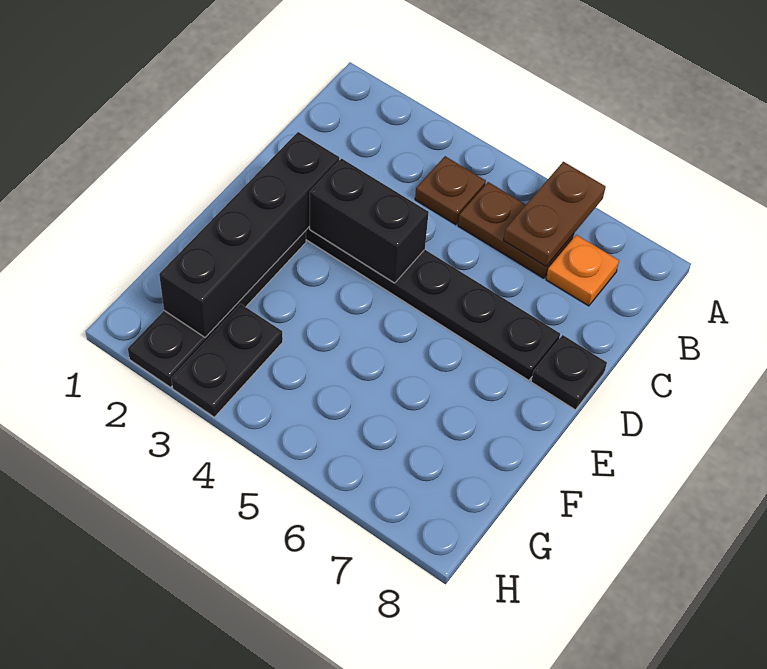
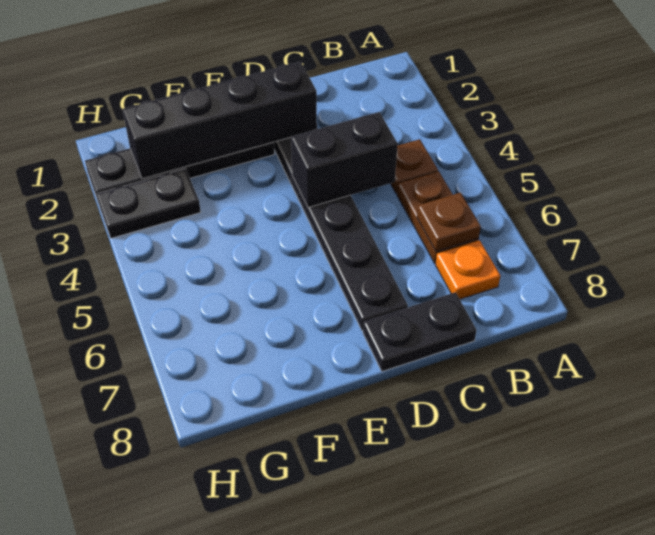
brown 1x2 plate [504,162,606,266] -> brown 1x1 plate [417,193,481,251]
black 1x2 brick [310,159,429,283] -> black 1x2 brick turned to [291,112,397,207]
black 1x1 plate [531,335,607,410] -> black 1x2 plate [363,292,476,371]

